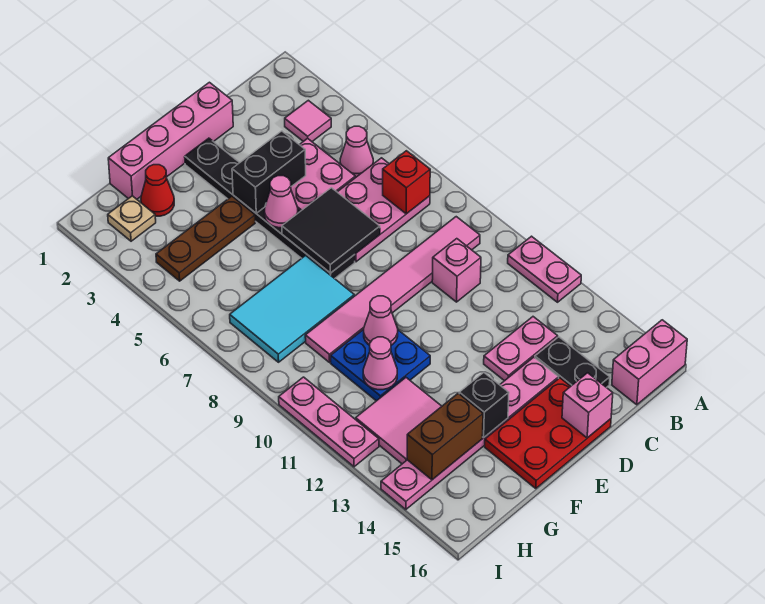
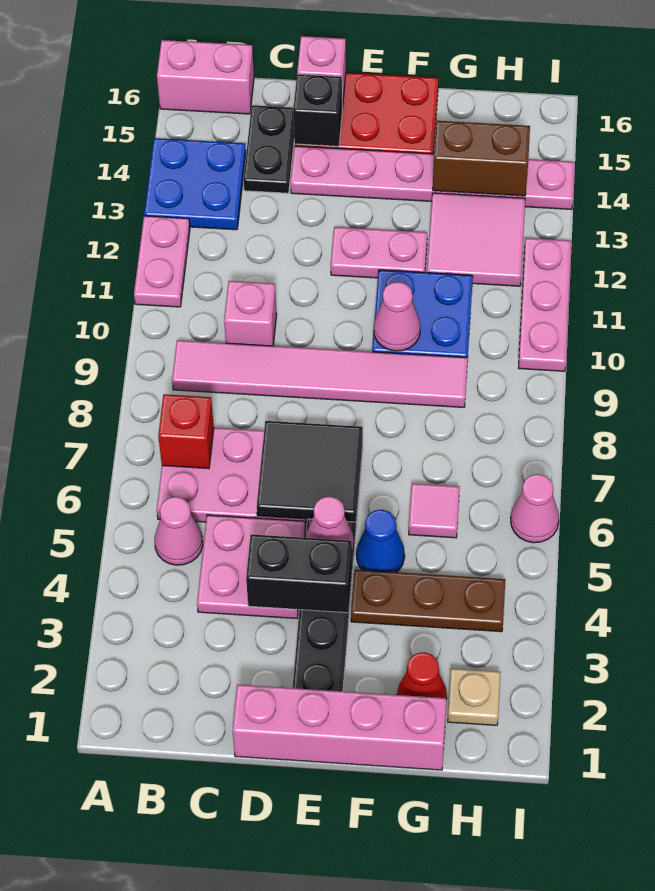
none -> blue 2x2 plate [144,138,246,230]
pink 1x1 tile [285,100,331,141] -> pink 1x1 tile moved to [409,483,460,538]
pink 1x2 plate [484,317,558,381] -> pink 1x2 plate moved to [331,227,427,278]
none -> blue 1x1 cone [356,510,405,572]
cyan 2x3 tile [230,256,354,362] -> none
black 1x1 brick [459,373,509,437] -> black 1x1 brick moved to [293,74,342,146]
pink 1x1 cone [363,337,397,390] -> pink 1x1 cone moved to [511,474,559,543]

